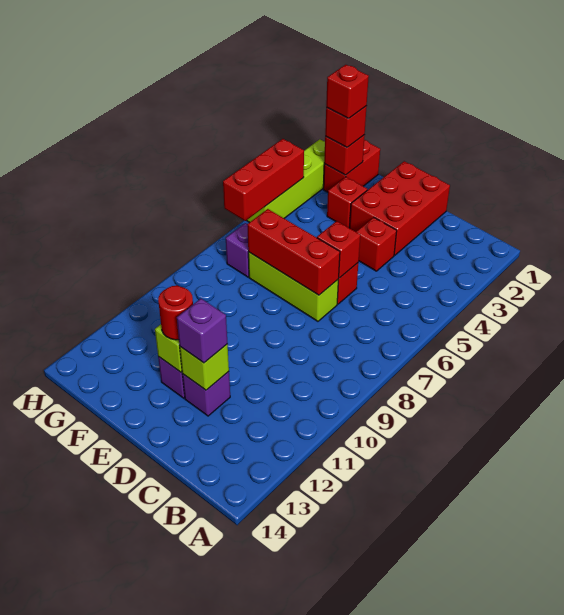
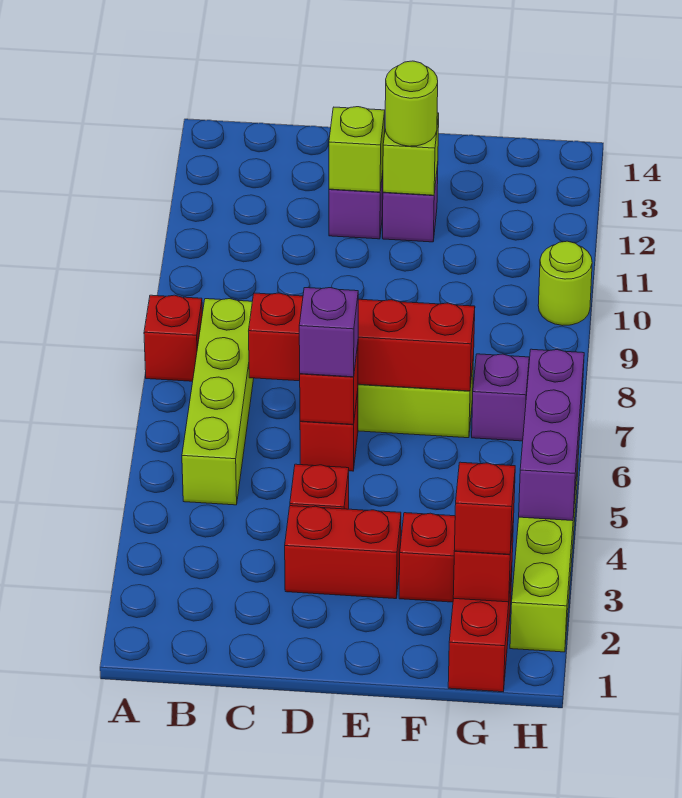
none -> lime 1x4 brick [182,299,254,505]
red 2x3 brick [350,161,450,255] -> red 1x2 brick [285,506,401,599]
red 1x3 brick [247,209,340,295] -> red 1x4 brick [249,293,475,391]
purple 1x1 brick [177,299,228,363] -> purple 1x1 brick moved to [299,288,358,377]
red 1x1 round brick [158,286,193,340] -> lime 1x1 round brick [385,61,438,146]
red 1x1 brick [326,65,369,119] -> red 1x1 brick moved to [144,295,202,381]
red 1x3 brick [223,139,304,221] -> purple 1x3 brick [519,349,584,521]
none -> lime 1x1 round brick [538,241,592,325]

